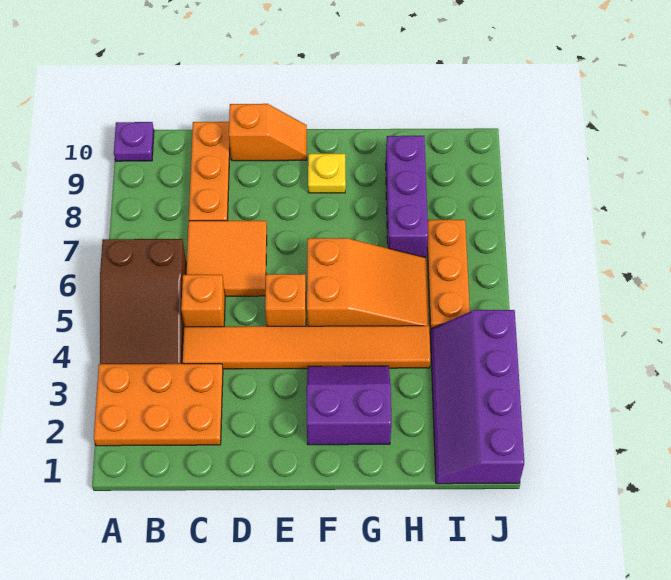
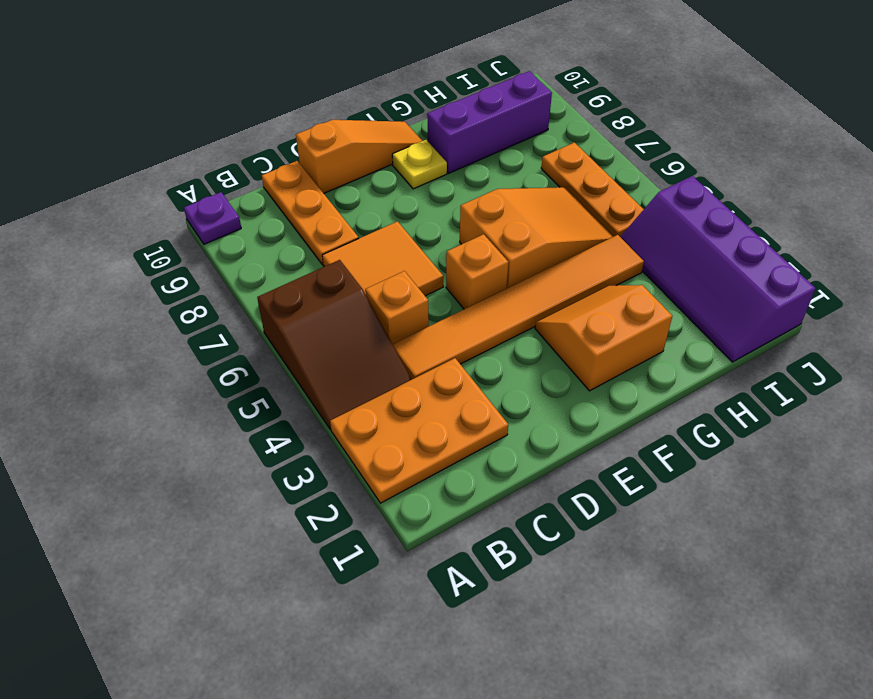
orange 1x2 slope [229,104,307,161] -> orange 1x3 slope [296,120,422,193]
purple 2x2 slope [307,366,392,445] -> orange 2x2 slope [535,285,672,391]
purple 1x3 brick [386,136,428,257] -> purple 1x3 brick turned to [427,71,552,173]

